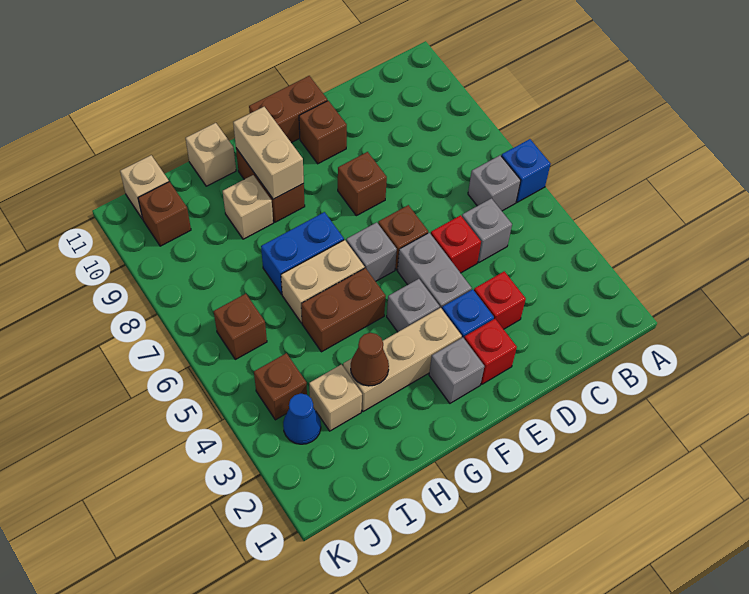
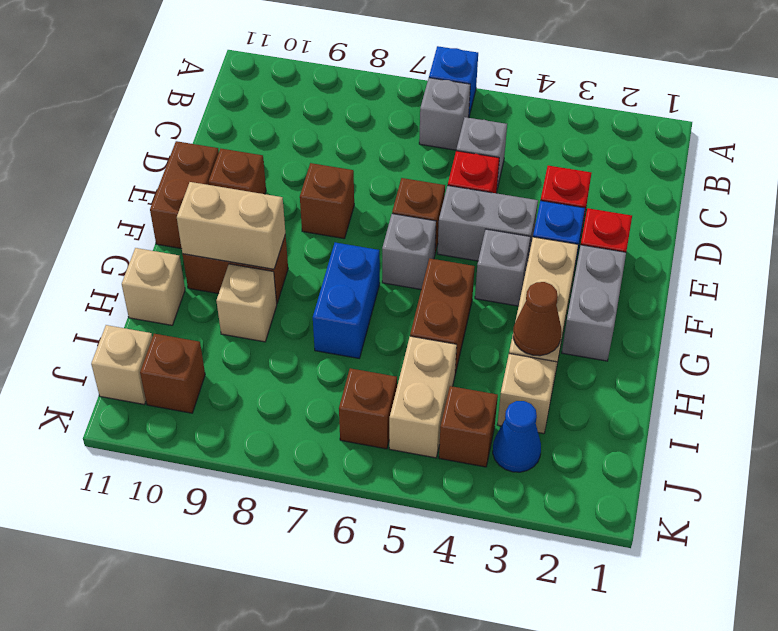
grey 1x1 brick [429,337,484,403] -> grey 1x2 brick [562,245,626,361]
tan 1x2 brick [281,240,364,323] -> tan 1x2 brick moved to [389,336,457,458]

